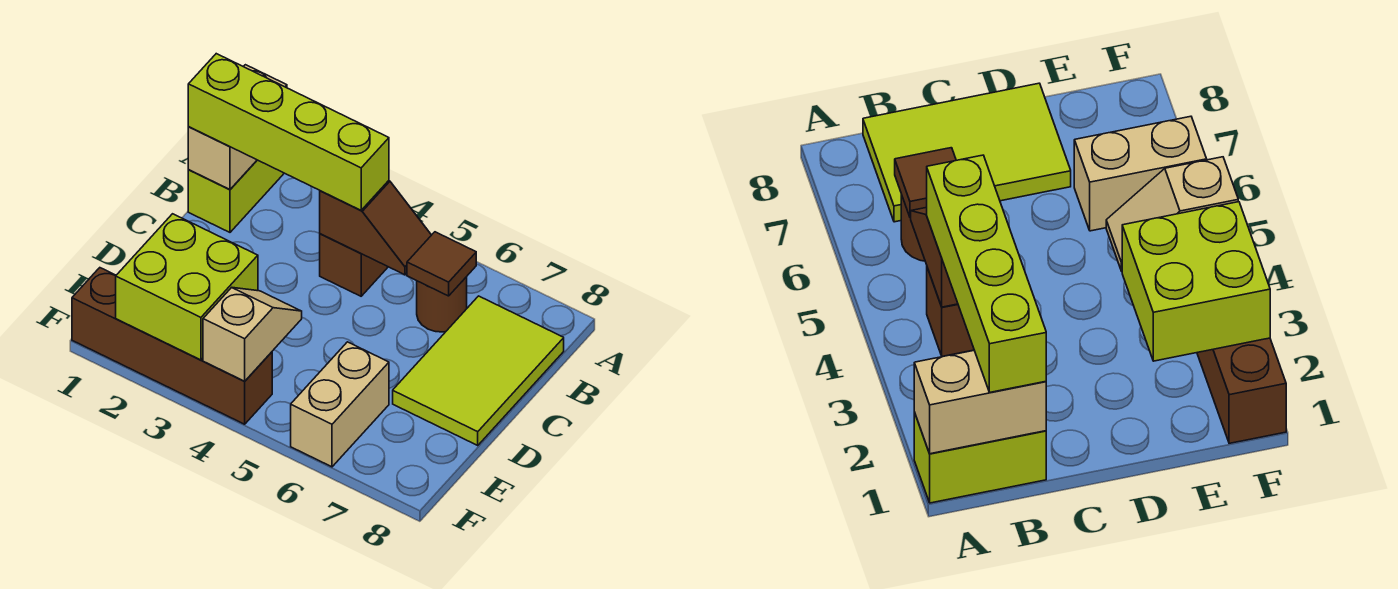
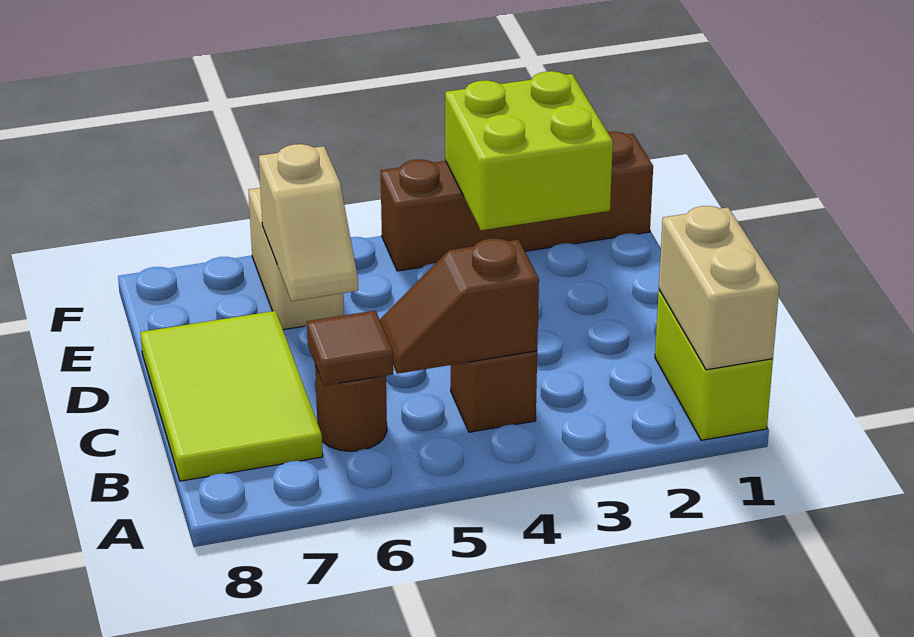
lime 1x4 brick [188,54,389,210] -> none
tan 1x2 slope [203,287,302,381] -> tan 1x2 slope moved to [259,144,358,301]

